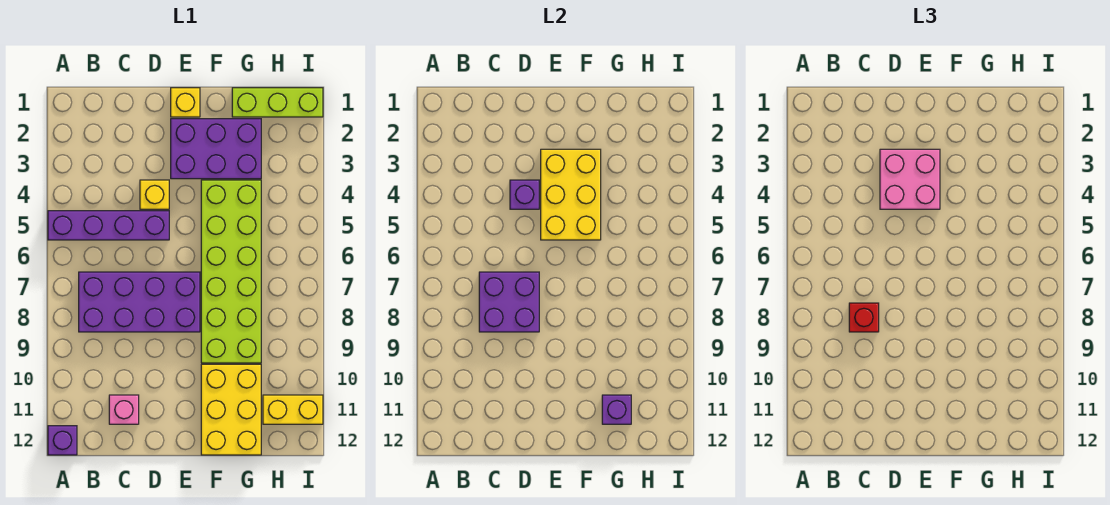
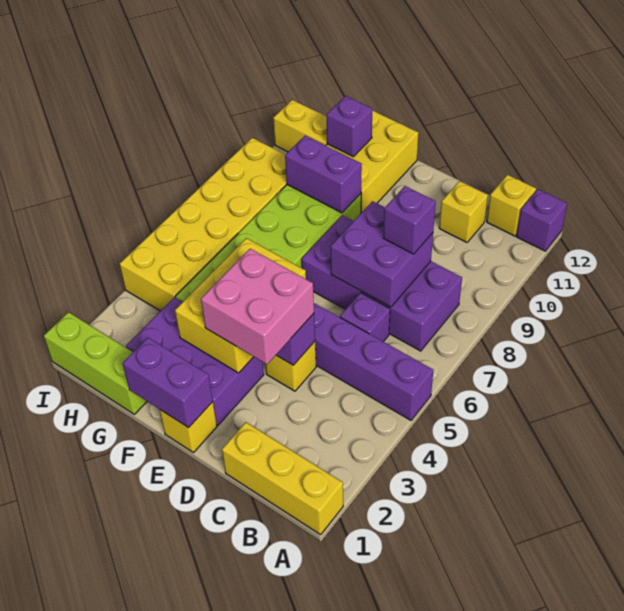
none -> yellow 1x3 brick [222,422,343,535]
none -> yellow 1x1 brick [487,175,536,236]
none -> purple 1x1 brick [340,293,390,342]
red 1x1 brick [849,303,879,332] -> purple 1x1 brick [383,186,436,254]
pink 1x1 brick [109,395,139,424] -> yellow 1x1 brick [439,181,488,242]
none -> purple 1x2 brick [123,338,213,428]
none -> purple 1x2 brick [285,136,362,213]
none -> yellow 2x6 brick [120,138,287,311]

